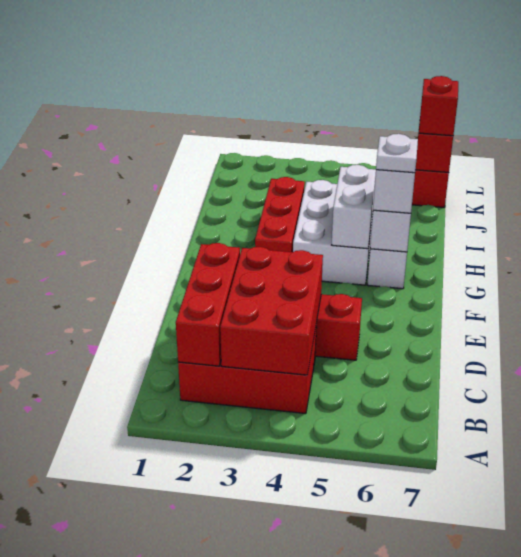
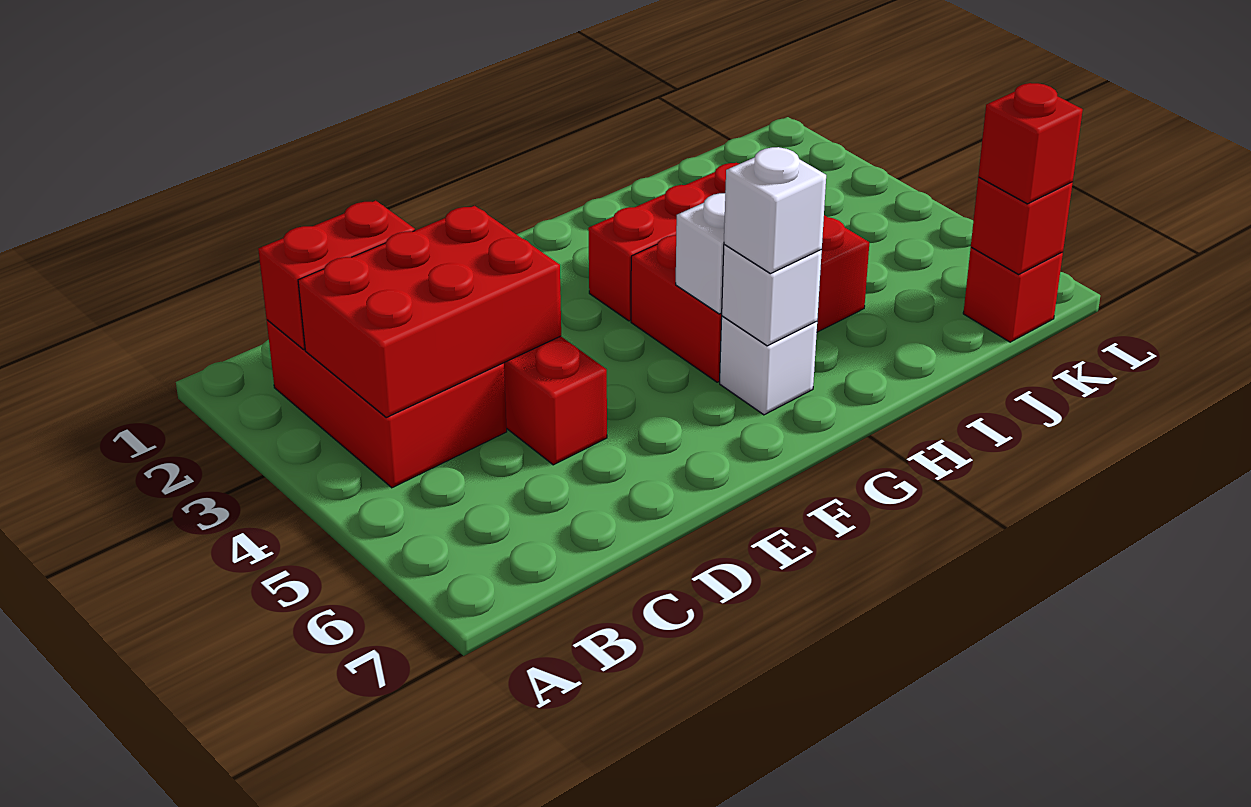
red 1x3 brick [176,243,240,366] -> red 1x2 brick [258,201,415,349]
white 2x3 brick [293,180,373,285] -> red 2x3 brick [631,215,869,382]
white 1x1 plate [376,134,418,173] -> none

